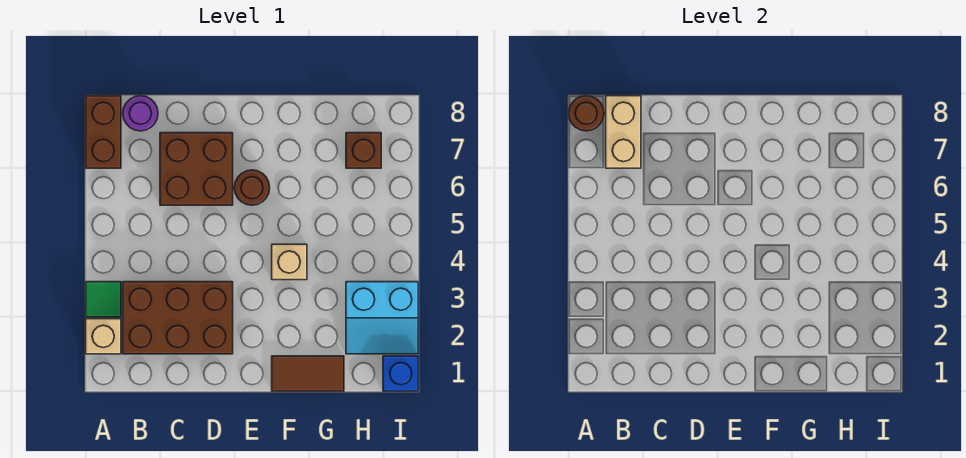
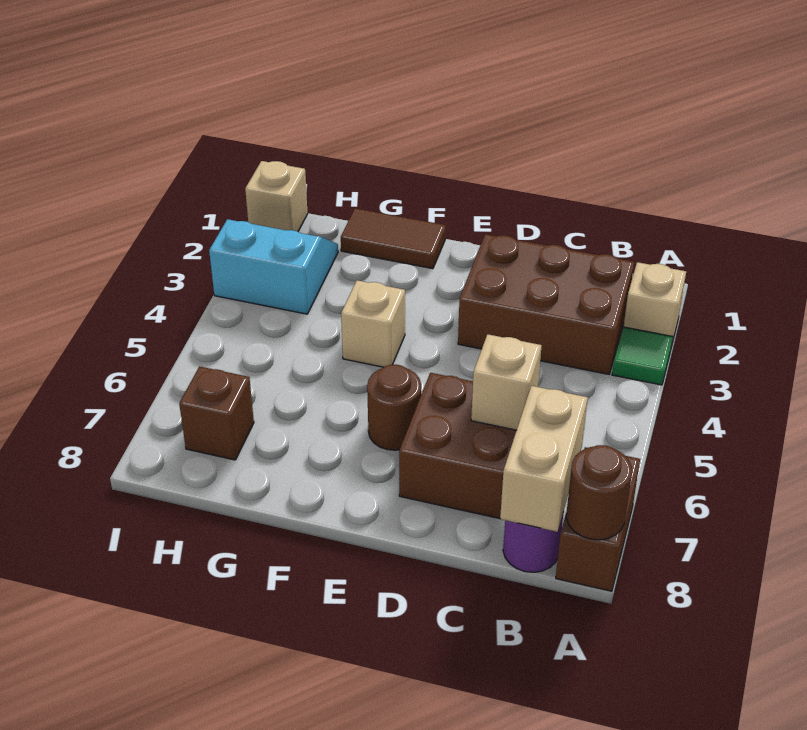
none -> tan 1x1 brick [471,334,542,430]
blue 1x1 brick [383,356,418,391] -> tan 1x1 brick [245,161,308,232]

